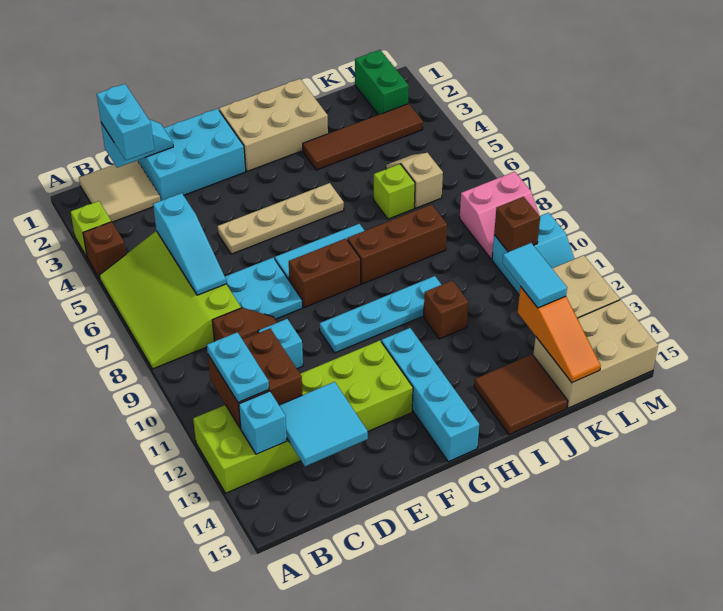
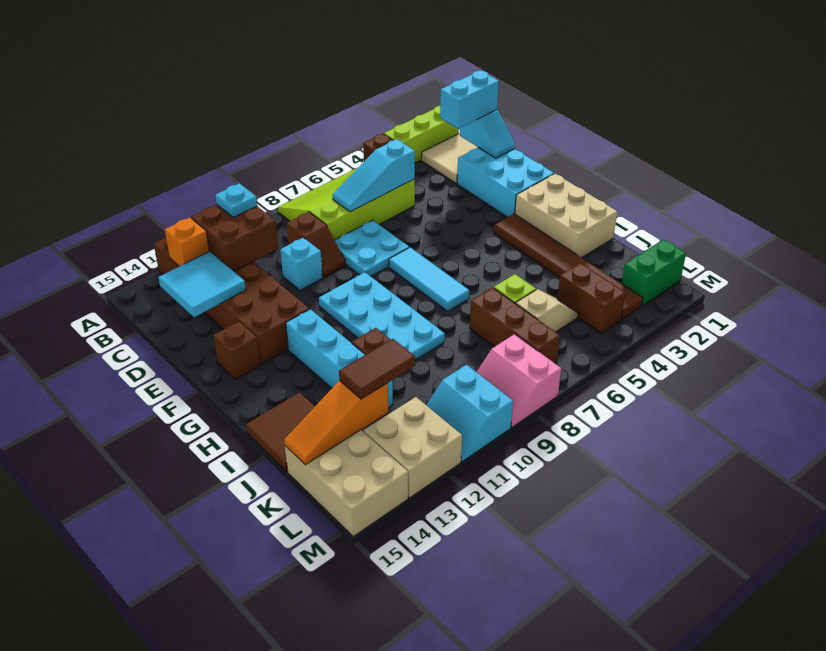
lime 1x1 brick [71,201,111,257] -> lime 1x3 brick [384,106,459,163]
lime 2x6 brick [193,341,413,493] -> brown 2x6 brick [154,237,309,364]
cyan 1x2 plate [207,332,269,402] -> cyan 1x1 plate [215,184,257,217]
cyan 1x1 brick [239,391,287,454] -> orange 1x1 brick [165,218,209,266]
tan 1x4 plate [217,183,344,254] -> none
brown 1x2 brick [289,238,361,308] -> brown 1x2 brick moved to [557,263,625,333]
cyan 1x4 plate [320,276,441,353] -> cyan 2x4 plate [319,272,445,360]
cyan 1x4 brick [381,328,479,462] -> cyan 1x4 brick turned to [286,309,393,408]
brown 1x3 brick [347,204,447,284] -> brown 1x3 brick moved to [470,288,560,364]
brown 1x4 tile [303,104,423,170] -> brown 1x6 tile [494,214,643,319]
cyan 1x2 tile [502,243,567,308] -> brown 1x2 tile [339,339,415,399]
brown 1x1 brick [494,197,540,252] -> brown 1x1 brick moved to [213,322,260,379]

